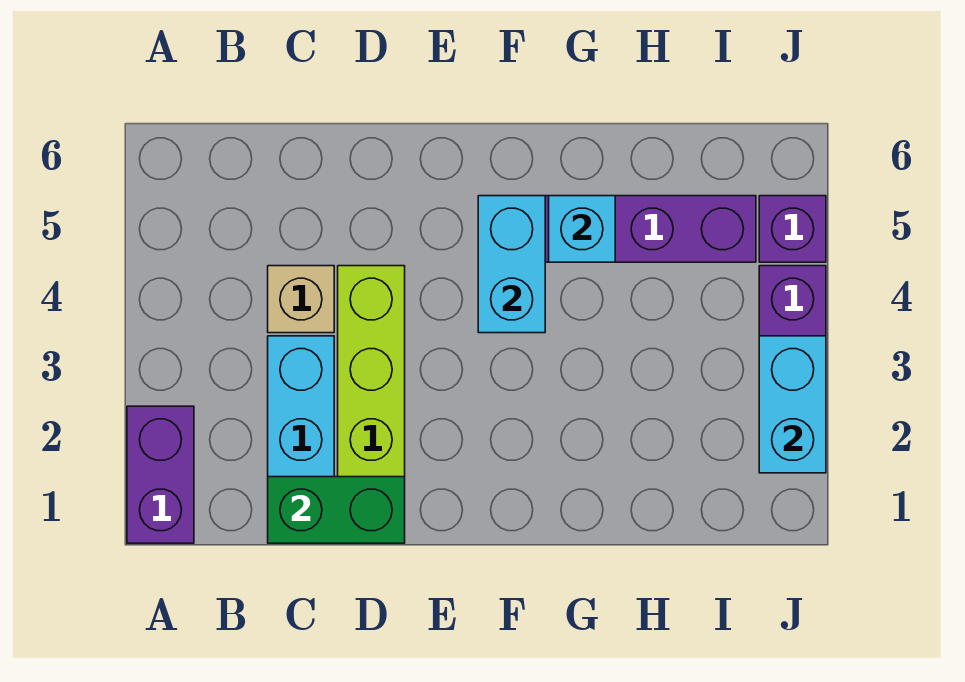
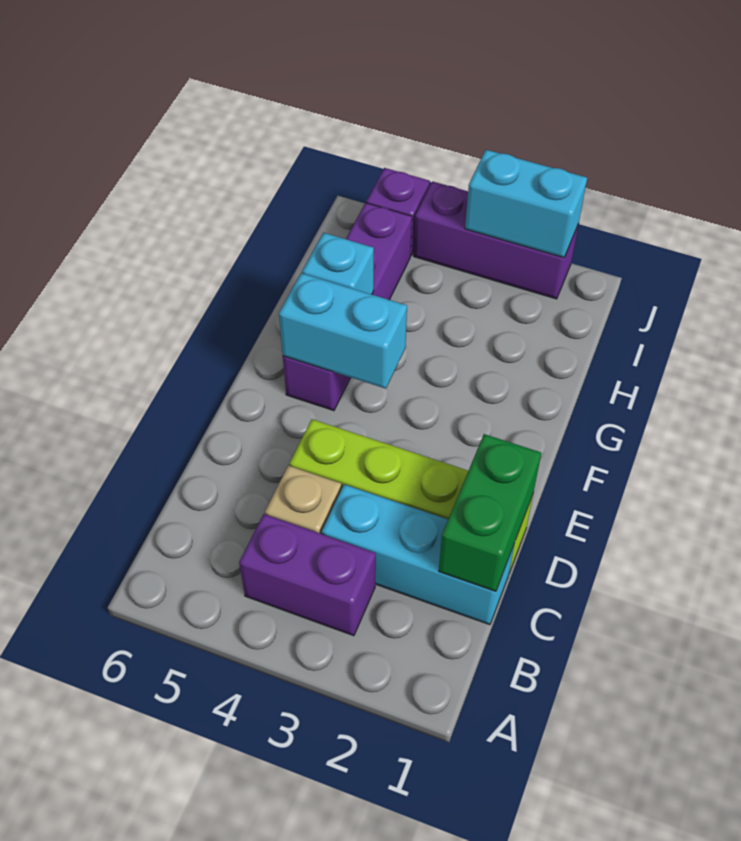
purple 1x2 brick [127,406,194,543] -> purple 1x2 brick moved to [239,514,376,636]

